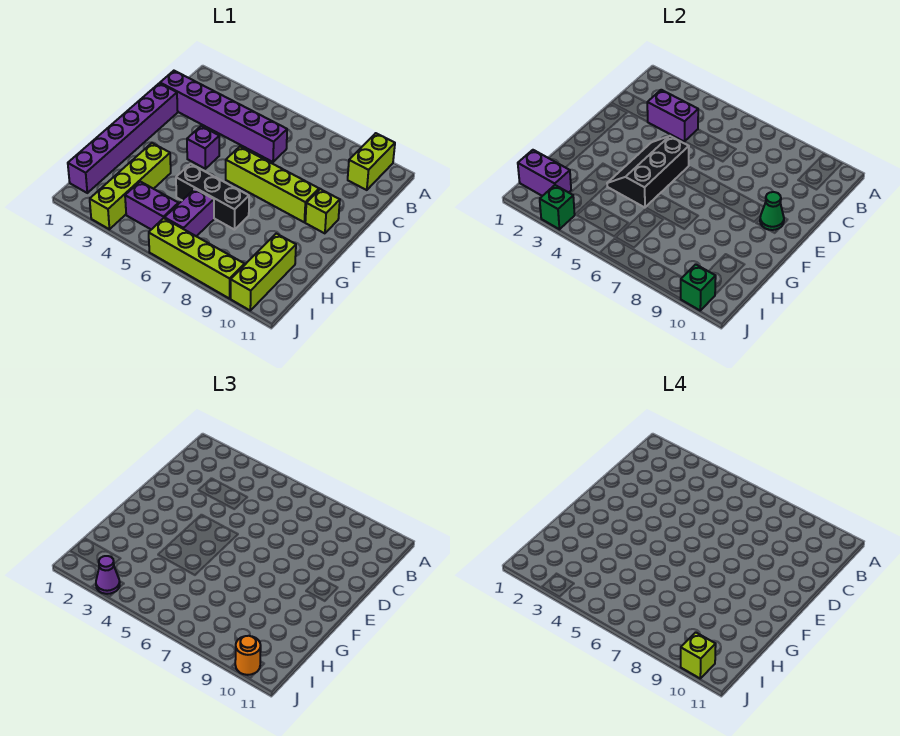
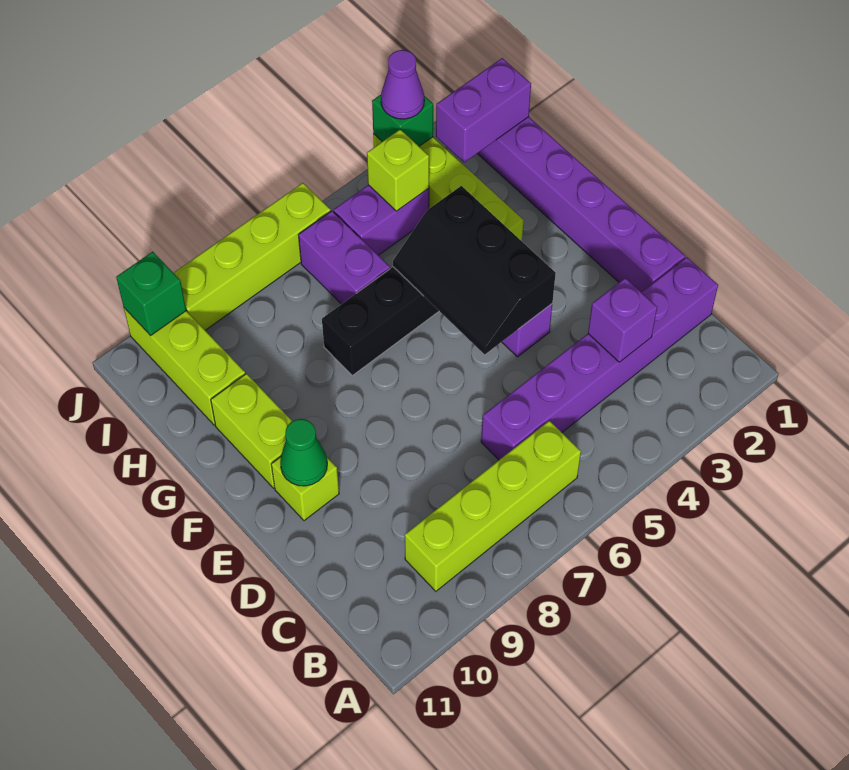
lime 1x2 brick [348,133,395,190] -> lime 1x2 brick moved to [211,374,292,488]
purple 1x2 brick [647,90,698,142] -> purple 1x1 brick [588,278,657,362]
black 2x3 slope [607,136,689,208] -> black 2x3 slope turned to [393,186,556,354]
lime 1x4 brick [226,147,319,222] -> lime 1x4 brick moved to [405,421,581,591]
orange 1x1 round brick [235,636,261,675] -> none
lime 1x1 brick [681,632,716,678] -> lime 1x1 brick moved to [367,129,429,211]

